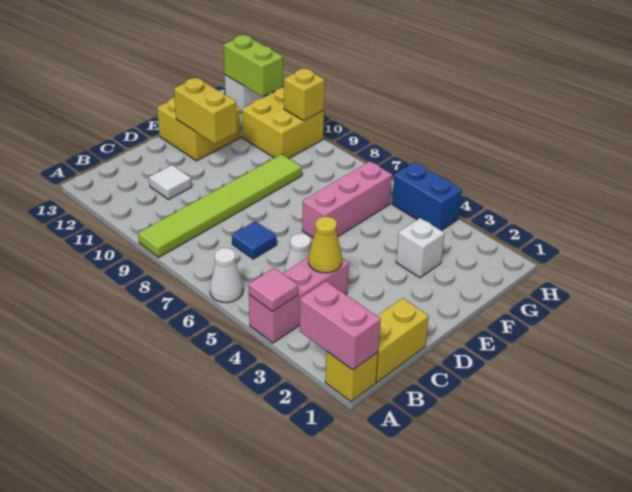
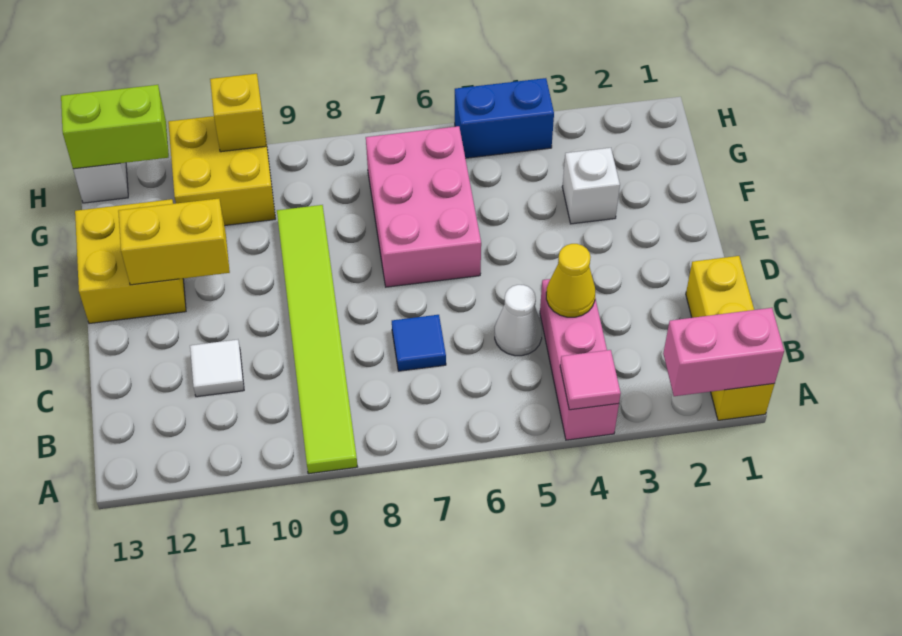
white 1x1 cone [210,248,243,303] -> none
pink 1x3 brick [302,161,392,238] -> pink 2x3 brick [366,126,481,287]

